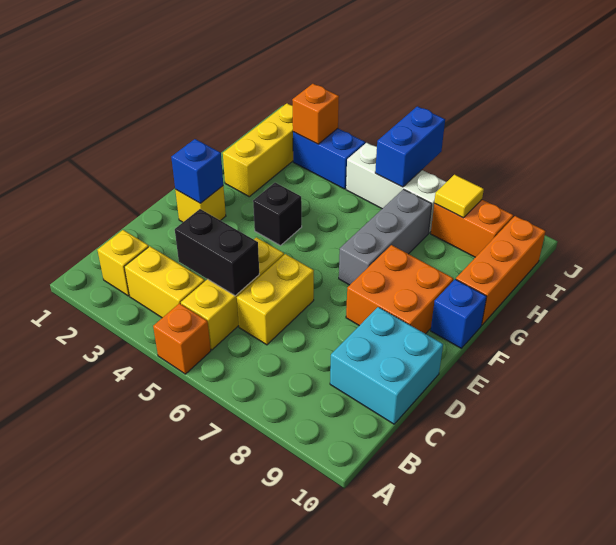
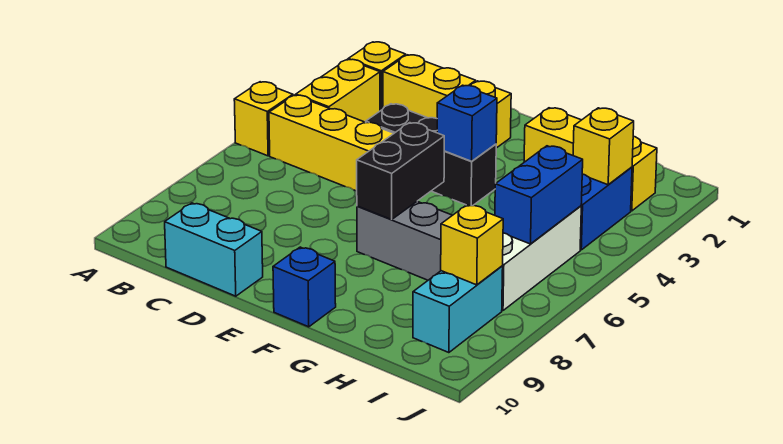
orange 1x1 brick [153,303,211,374] -> yellow 1x1 brick [234,82,293,156]
black 1x2 brick [175,209,259,296] -> black 1x2 brick moved to [357,123,444,219]
yellow 1x2 brick [237,254,314,345] -> yellow 1x2 brick moved to [383,55,476,118]
cyan 2x2 brick [330,307,443,424] -> cyan 1x2 brick [165,203,263,296]
blue 1x1 brick [171,139,223,203] -> blue 1x1 brick moved to [437,85,497,161]
orange 2x2 brick [346,245,453,334] -> none
black 1x1 brick [253,183,302,246] -> black 1x3 brick [366,104,496,206]
orange 1x3 brick [456,216,546,325] -> none
orange 1x1 brick [292,84,339,144] -> yellow 1x1 brick [573,108,634,185]
blue 1x2 brick [375,106,445,187] -> blue 1x2 brick turned to [495,146,583,244]
orange 1x2 brick [431,200,513,257] -> cyan 1x2 brick [413,266,503,353]
yellow 1x1 tile [434,175,484,218] -> yellow 1x1 brick [441,205,503,285]

